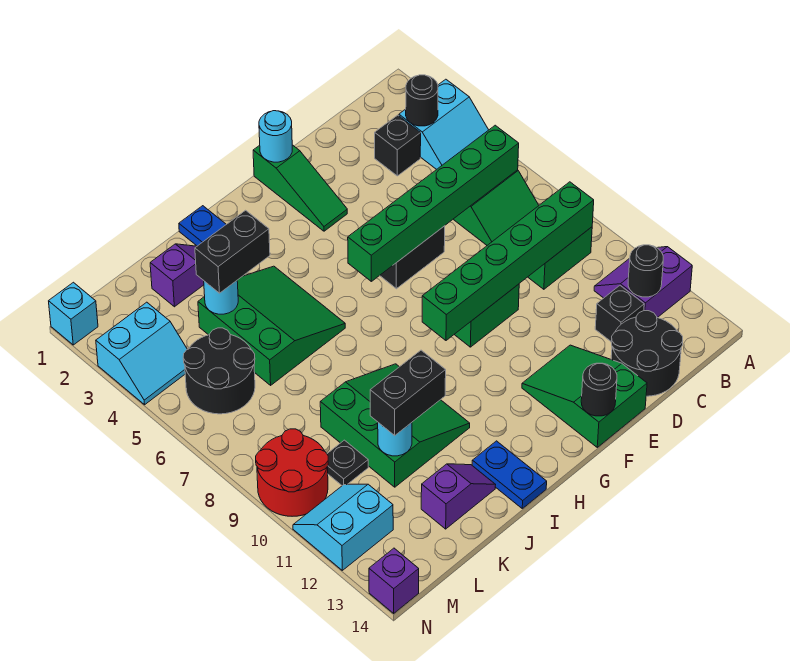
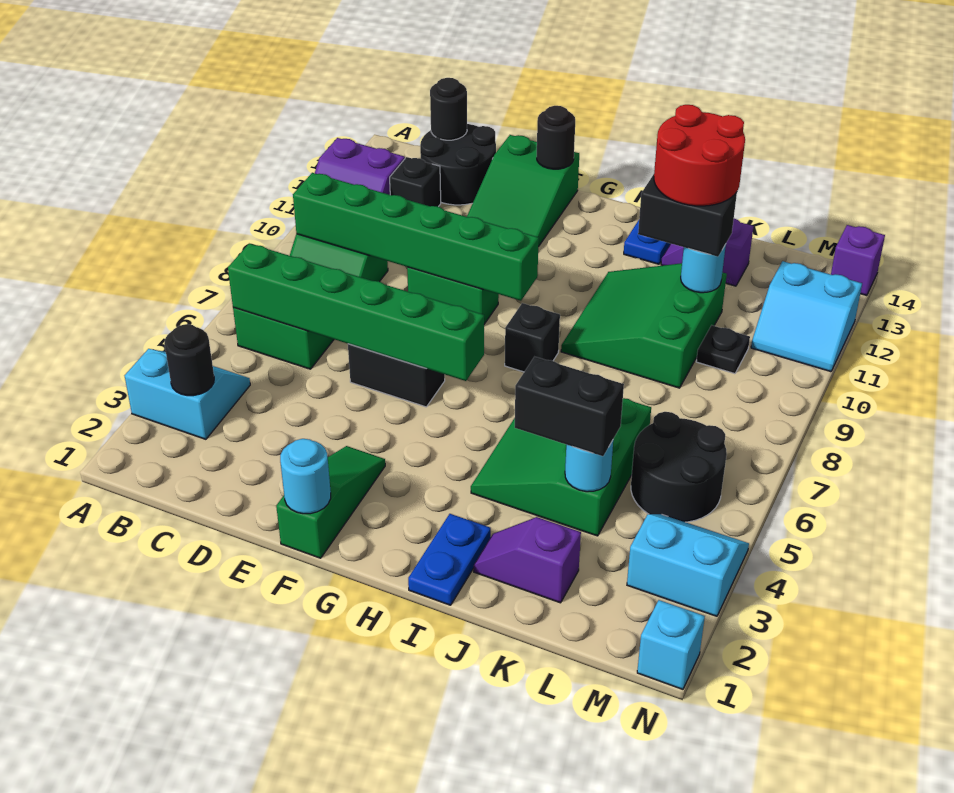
black 1x1 round brick [628,245,663,297] -> black 1x1 round brick moved to [430,78,467,140]
black 1x1 brick [375,115,421,176] -> black 1x1 brick moved to [505,303,560,372]
red 2x2 round brick [256,429,328,516] -> red 2x2 round brick moved to [654,105,745,206]

